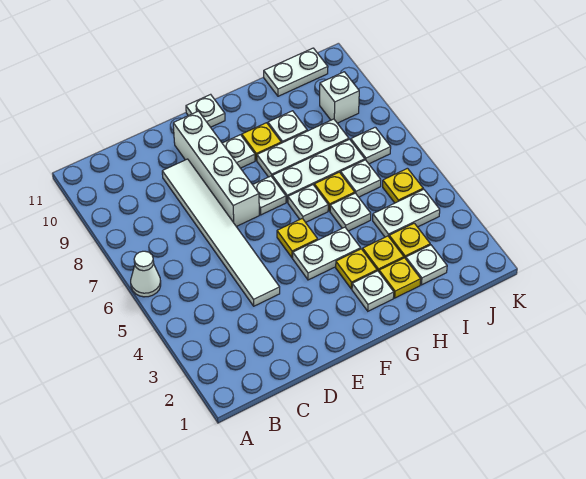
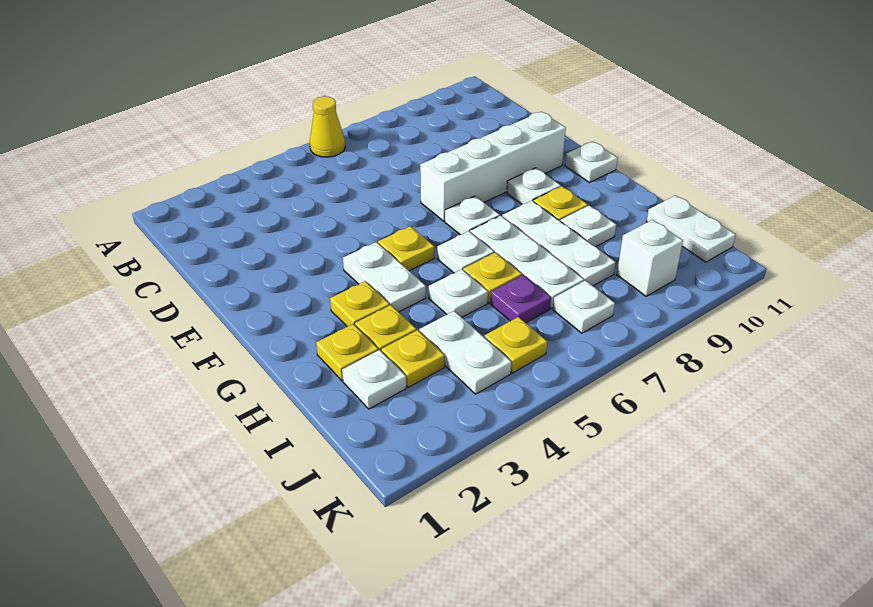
white 1x1 cone [131,251,161,297] -> yellow 1x1 cone [310,96,345,157]
white 1x6 tile [162,159,280,306] -> none
white 1x1 plate [352,271,394,311] -> none
white 1x1 plate [341,160,381,197] -> purple 1x1 plate [490,275,551,323]

